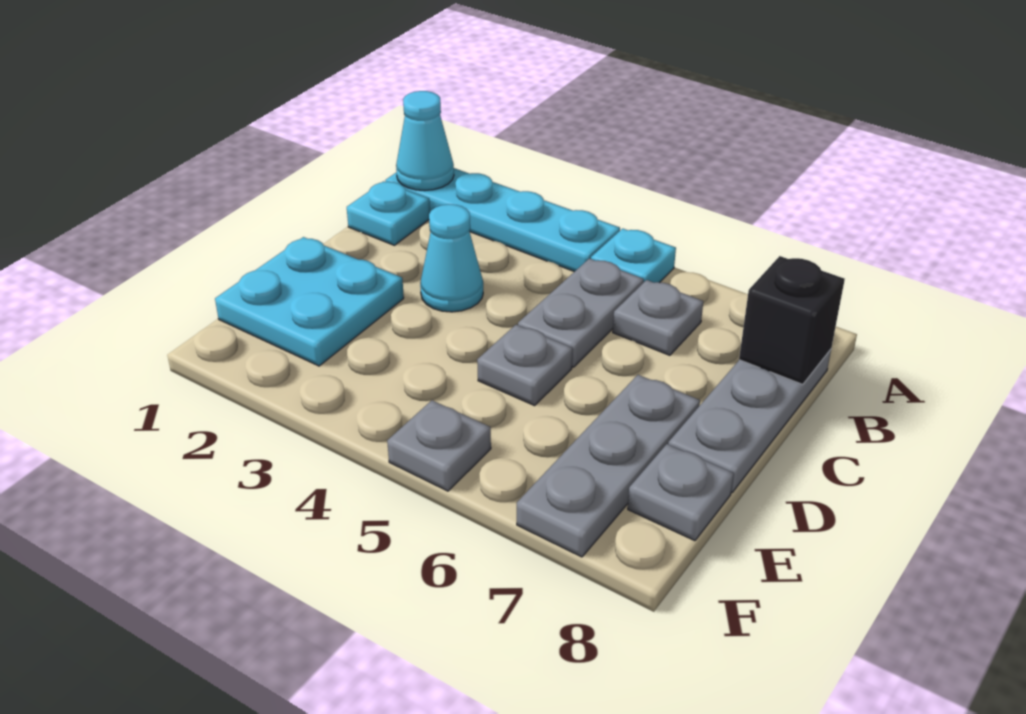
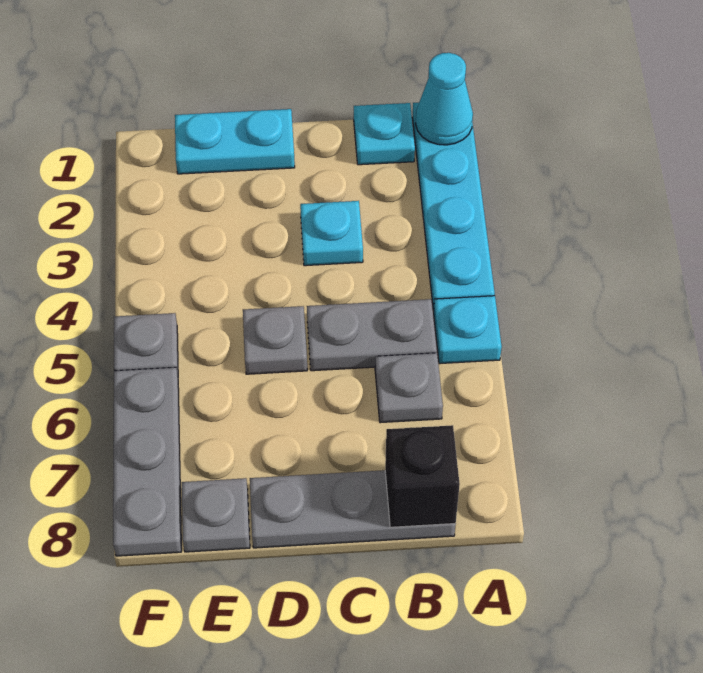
cyan 1x1 cone [420,204,483,312] -> cyan 1x1 plate [300,201,363,266]
cyan 2x2 plate [215,237,404,366] -> cyan 1x2 plate [175,109,295,174]
grey 1x3 plate [517,375,700,557] -> grey 1x3 plate turned to [113,367,181,556]

